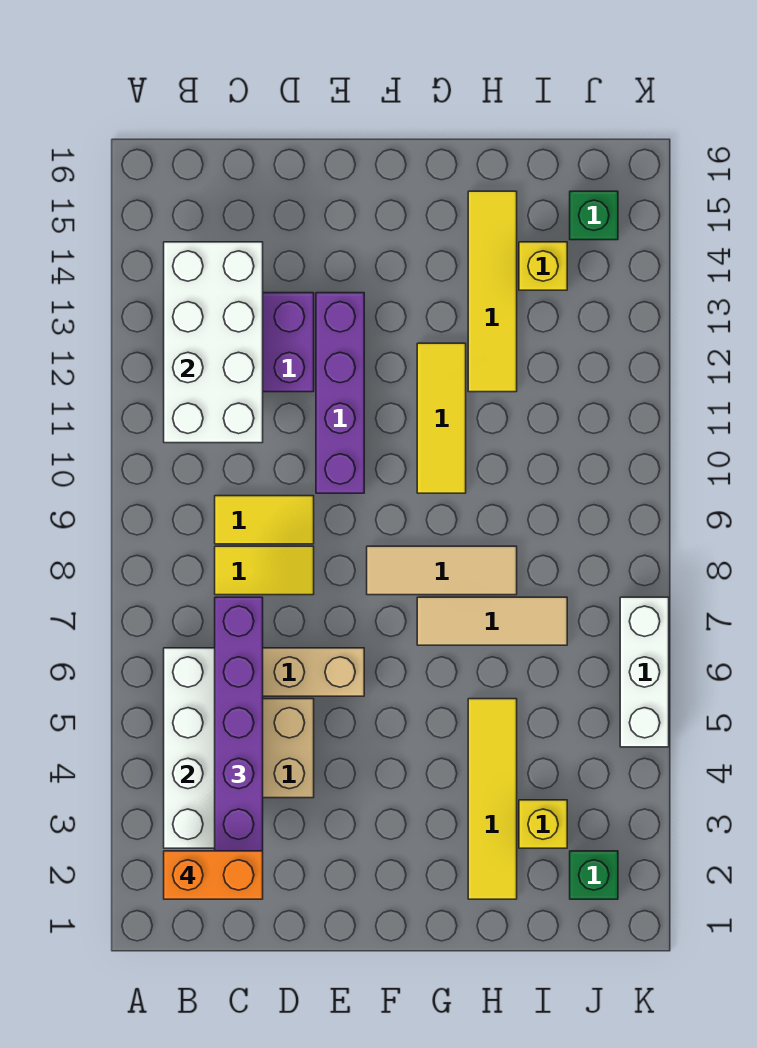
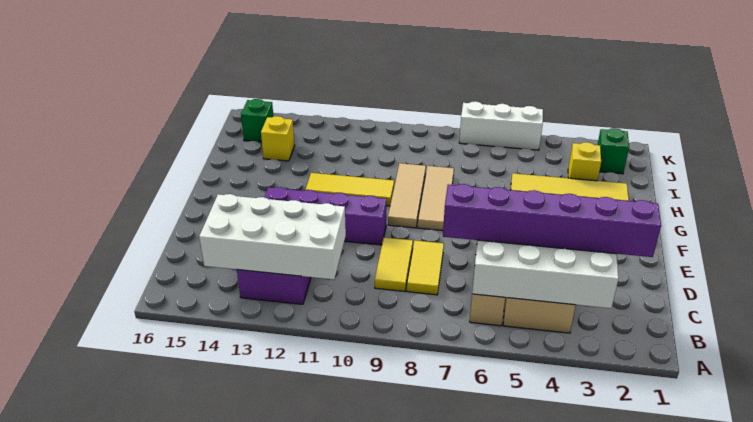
orange 1x2 brick [164,851,263,899] -> none
tan 1x3 tile [417,597,567,645] -> tan 1x3 tile moved to [388,163,426,228]
yellow 1x4 tile [468,191,517,392] -> none

